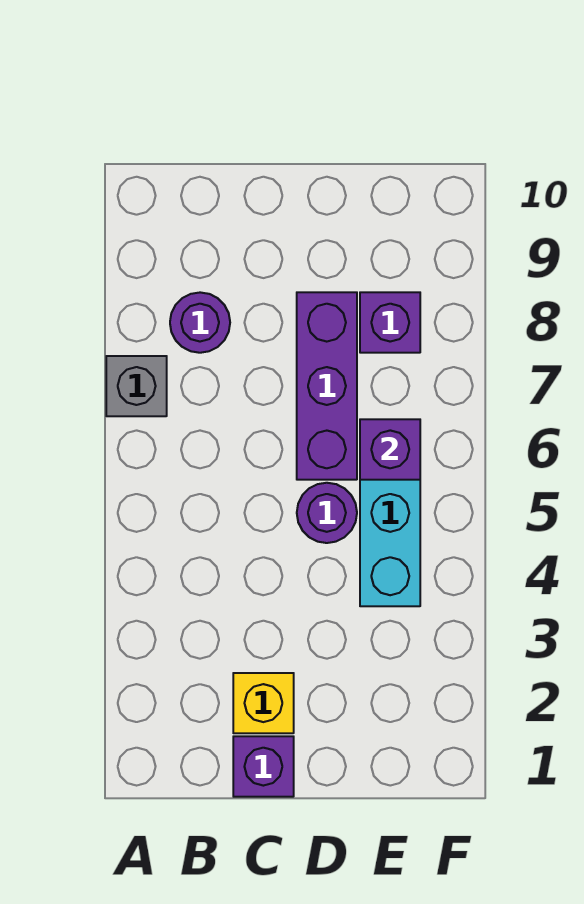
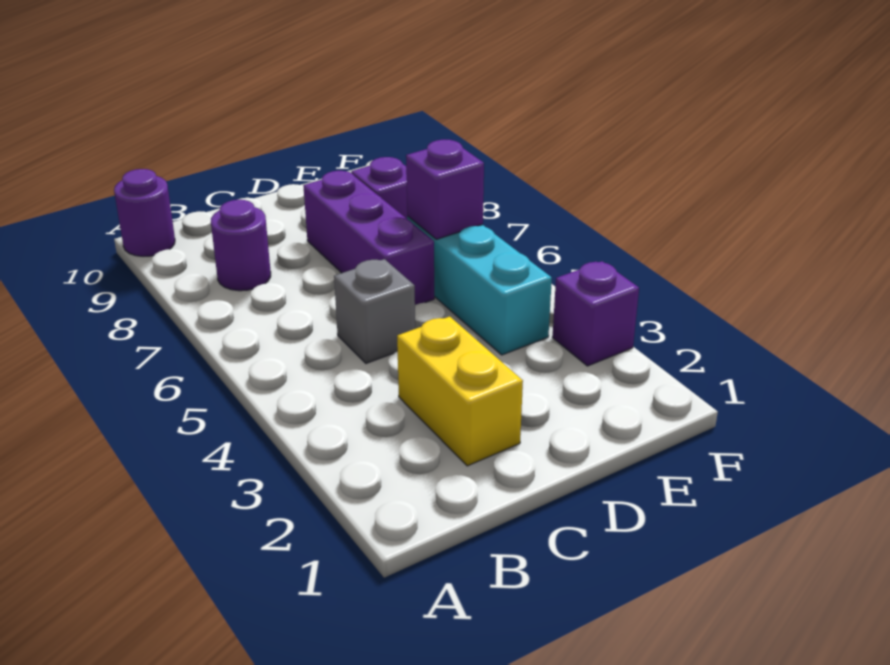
grey 1x1 brick [106,356,167,416] -> grey 1x1 brick moved to [334,259,415,363]
purple 1x1 brick [233,736,294,797] -> purple 1x1 brick moved to [552,261,639,366]
yellow 1x1 brick [233,673,294,733] -> yellow 1x2 brick [397,316,523,466]
purple 1x1 round brick [297,483,357,543] -> purple 1x1 round brick moved to [114,169,175,256]

